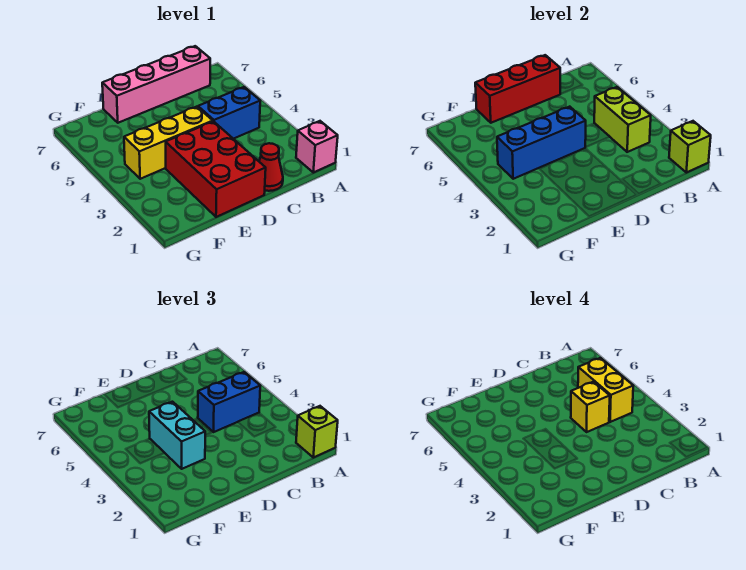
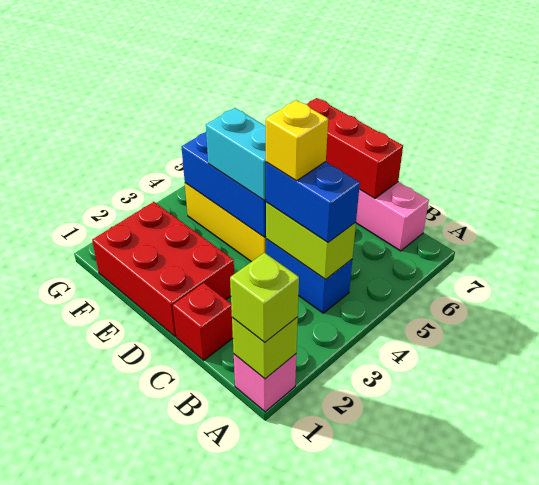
lime 1x2 brick [594,87,651,152] -> lime 1x2 brick turned to [266,202,356,280]
yellow 1x2 brick [578,358,633,422] -> none
red 1x1 cone [259,143,283,191] -> red 1x1 brick [173,283,233,360]
red 2x3 brick [166,121,266,217] -> red 2x3 brick turned to [92,202,234,337]
cyan 1x2 brick [149,402,205,469] -> cyan 1x2 brick turned to [206,108,266,200]

